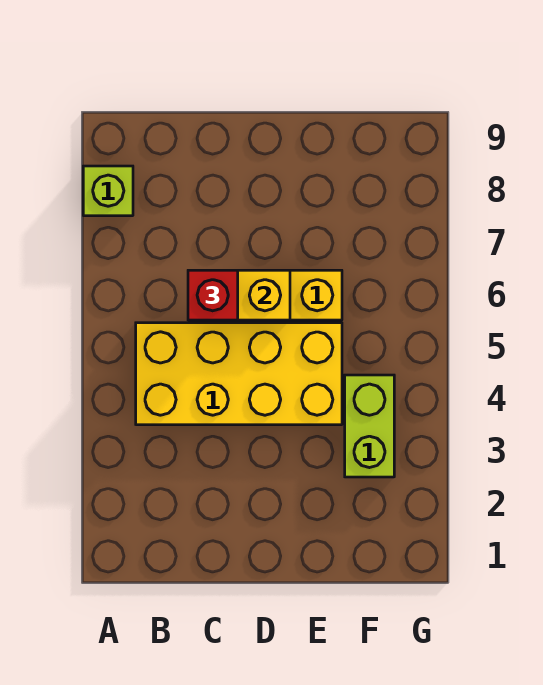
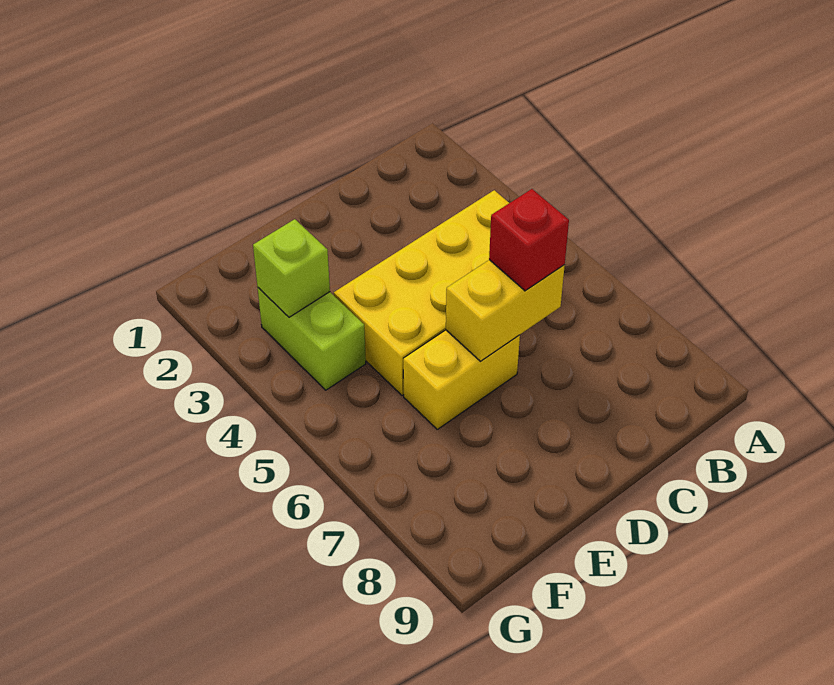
lime 1x1 brick [83,166,133,216] -> lime 1x1 brick moved to [253,219,330,317]

